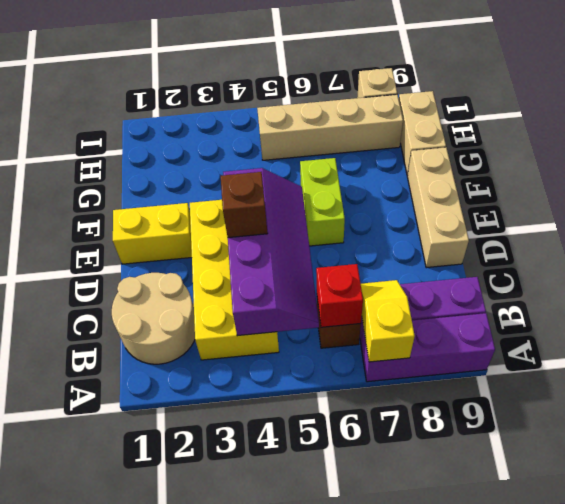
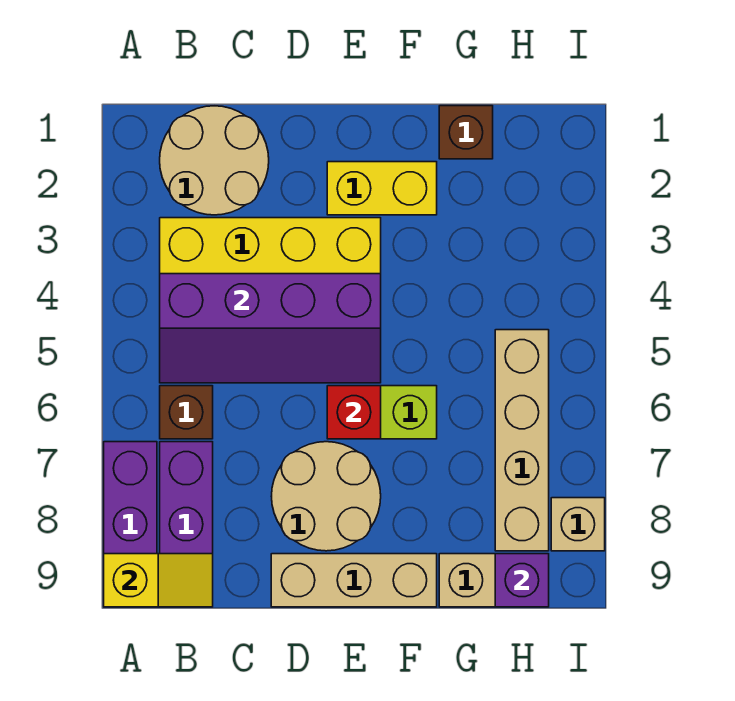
yellow 1x2 slope [361,280,415,362] -> yellow 1x2 slope moved to [104,554,213,607]
red 1x1 brick [316,264,363,327] -> red 1x1 brick moved to [327,386,381,439]
brown 1x1 brick [221,172,268,238] -> brown 1x1 brick moved to [439,106,493,159]
none -> tan 2x2 round brick [271,442,381,551]
yellow 1x2 brick [113,203,192,264] -> yellow 1x2 brick turned to [327,162,437,215]
none -> purple 1x1 brick [495,554,549,607]

